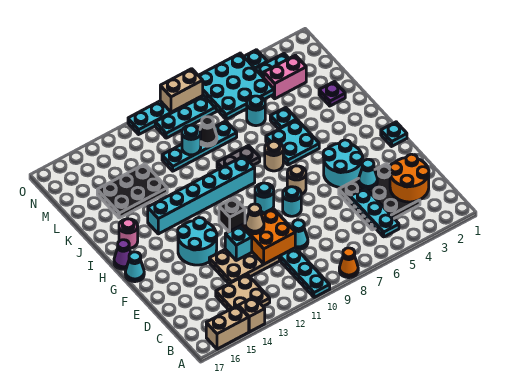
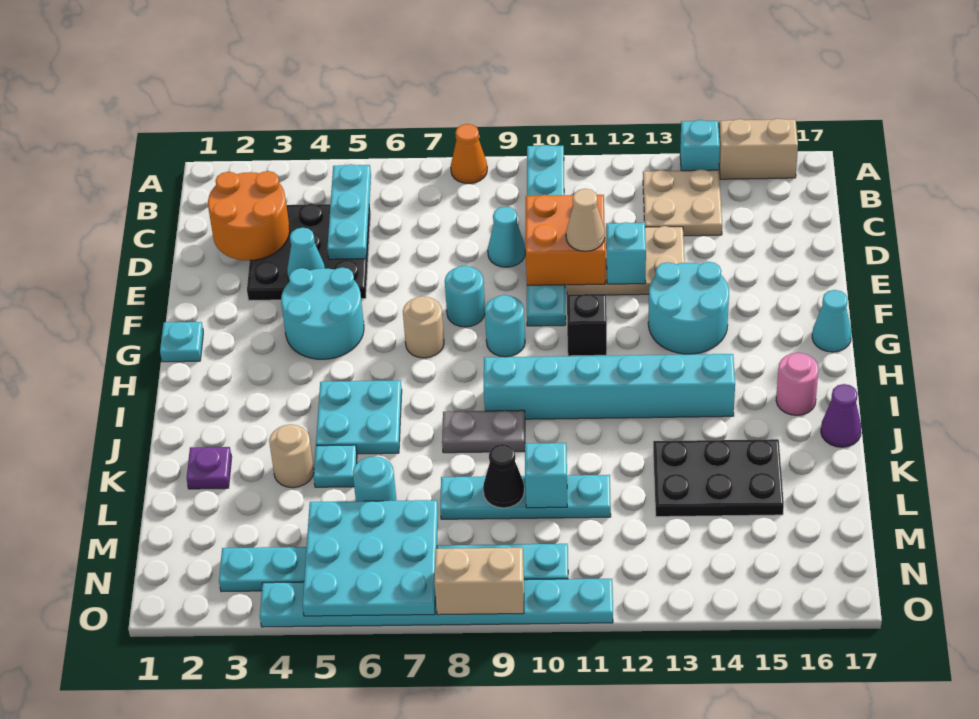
tan 1x1 brick [239,297,265,332] -> cyan 1x1 brick [680,120,720,171]
purple 1x1 cone [114,240,131,269] -> purple 1x1 cone moved to [821,384,861,447]
tan 1x1 round brick [265,141,283,171] -> tan 1x1 round brick moved to [269,425,314,488]
cyan 1x1 round brick [182,125,201,155] -> cyan 1x1 brick [525,443,567,508]
pink 1x2 brick [264,55,306,99] -> none

